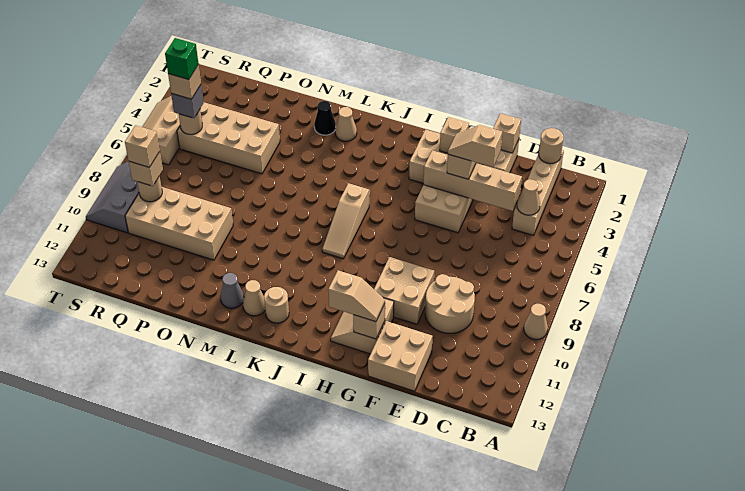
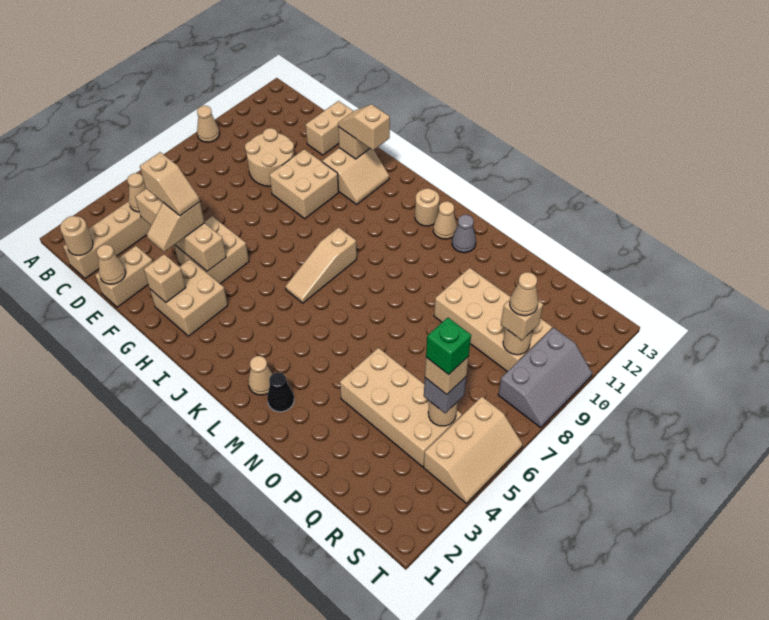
tan 1x1 brick [493,113,521,153] -> tan 1x1 cone [97,245,126,284]
tan 2x2 brick [368,321,432,391] -> tan 1x2 brick [306,101,353,155]
tan 1x3 slope [322,183,369,259] -> tan 1x3 slope turned to [285,227,357,303]
tan 1x1 brick [125,125,160,167] -> tan 1x1 cone [510,272,538,316]

